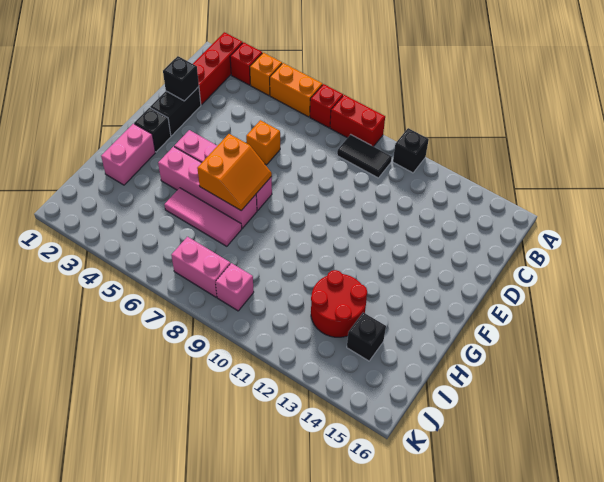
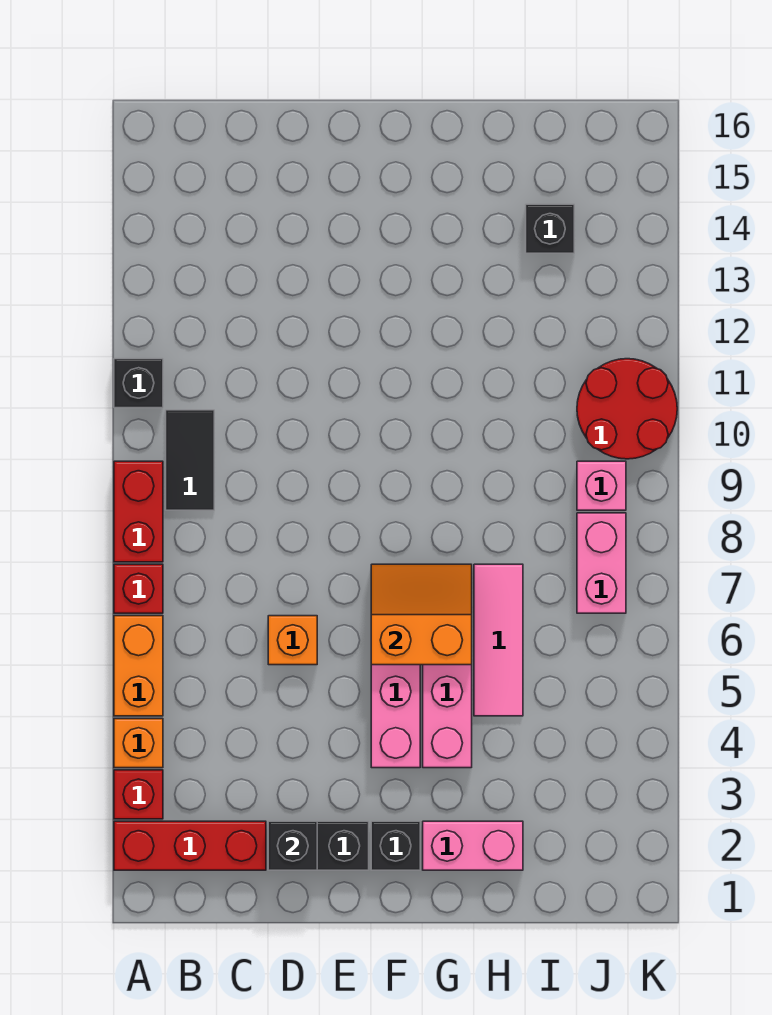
red 2x2 round brick [311,270,367,337] -> red 2x2 round brick moved to [577,359,677,459]

